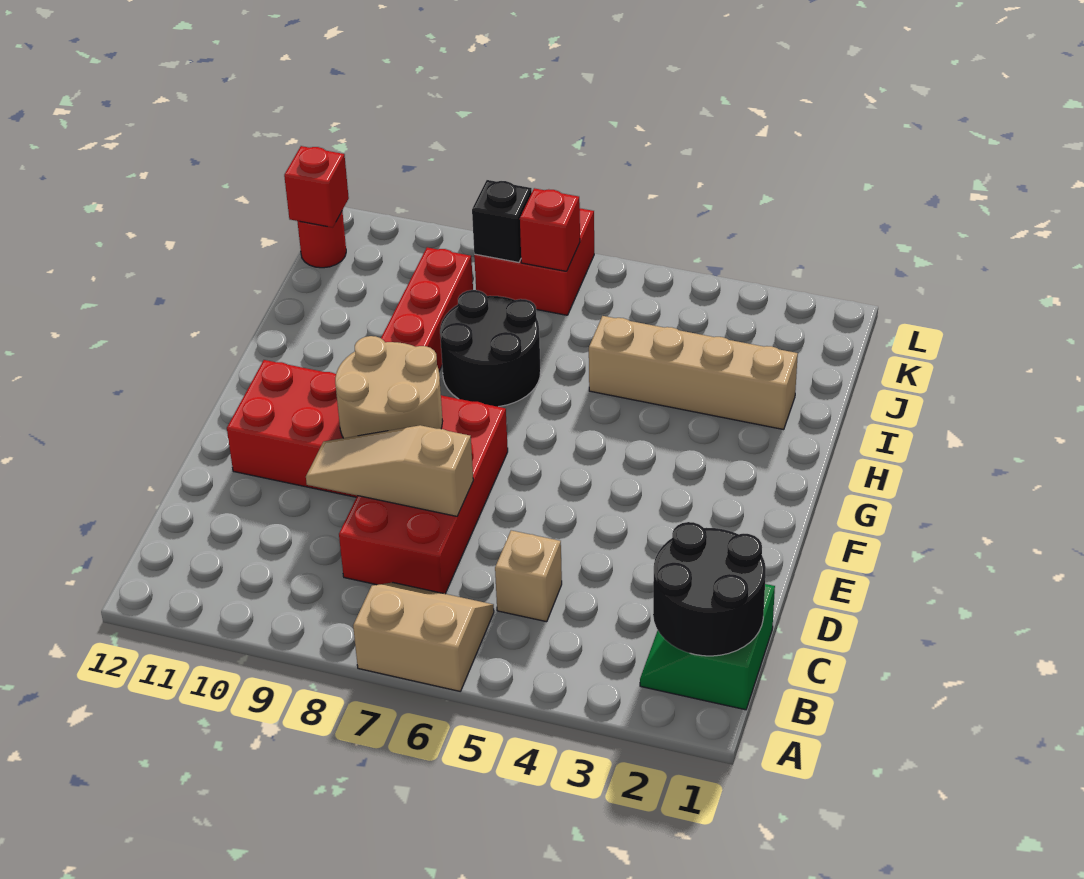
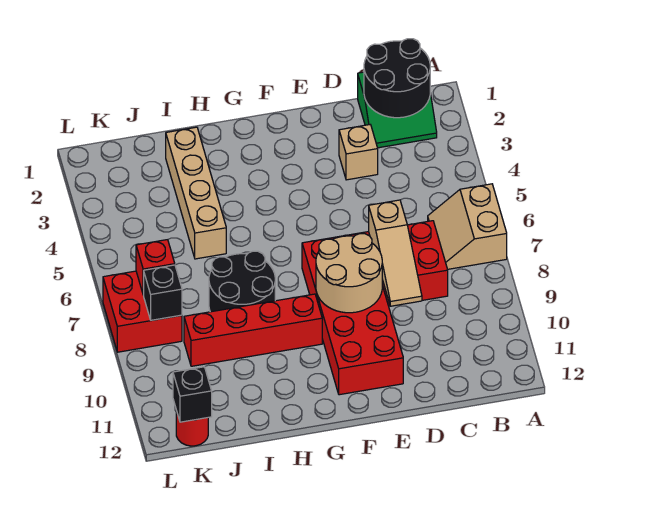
tan 1x1 brick [495,530,562,622] -> tan 1x1 brick moved to [339,125,378,180]
red 1x1 brick [284,146,349,228] -> black 1x1 brick [173,367,212,422]

